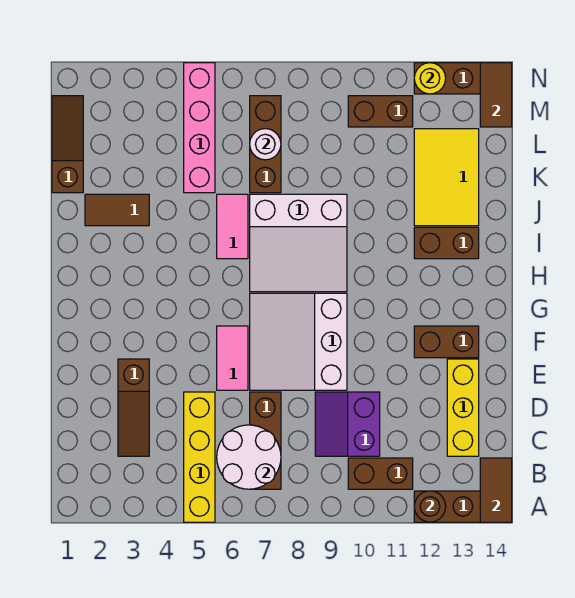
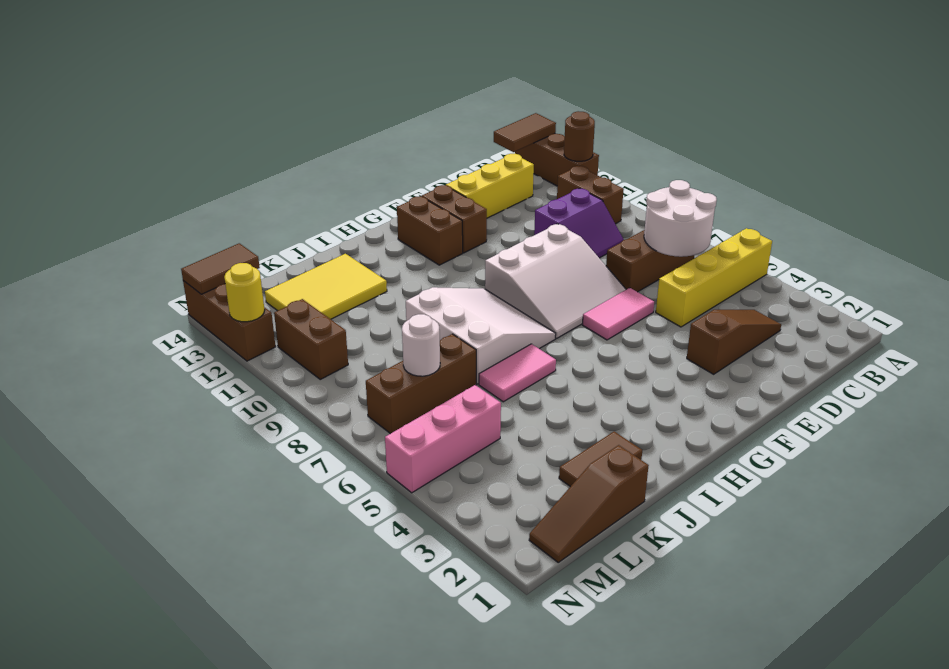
brown 1x2 brick [414,227,479,259] -> brown 1x2 brick moved to [397,196,463,265]
brown 1x2 tile [85,194,149,226] -> brown 1x2 tile turned to [559,431,642,487]
pink 1x4 brick [184,63,215,193] -> pink 1x3 brick [385,385,501,493]

